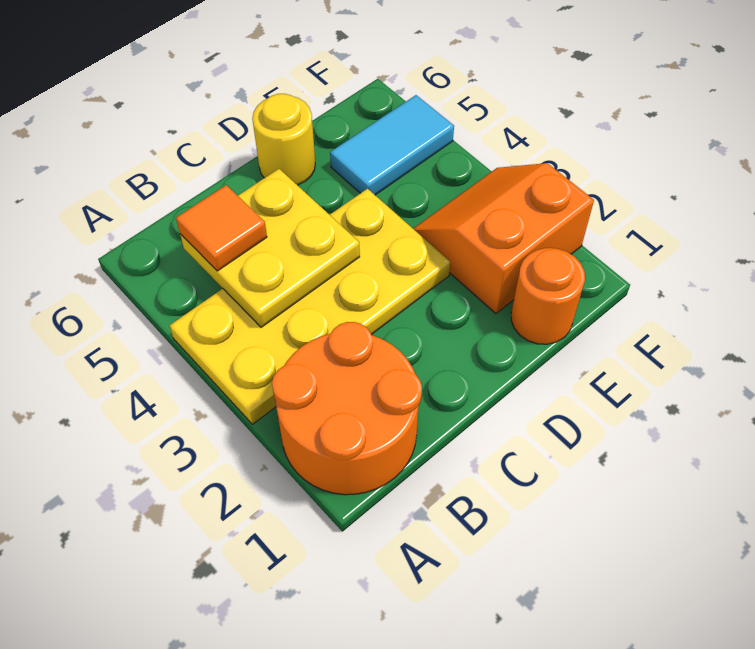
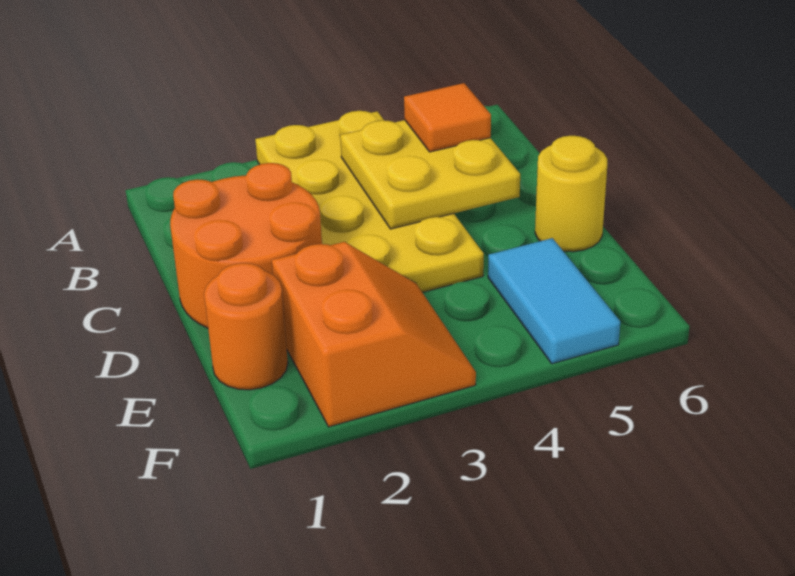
orange 2x2 round brick [272,322,422,495] -> orange 2x2 round brick moved to [170,163,322,328]

